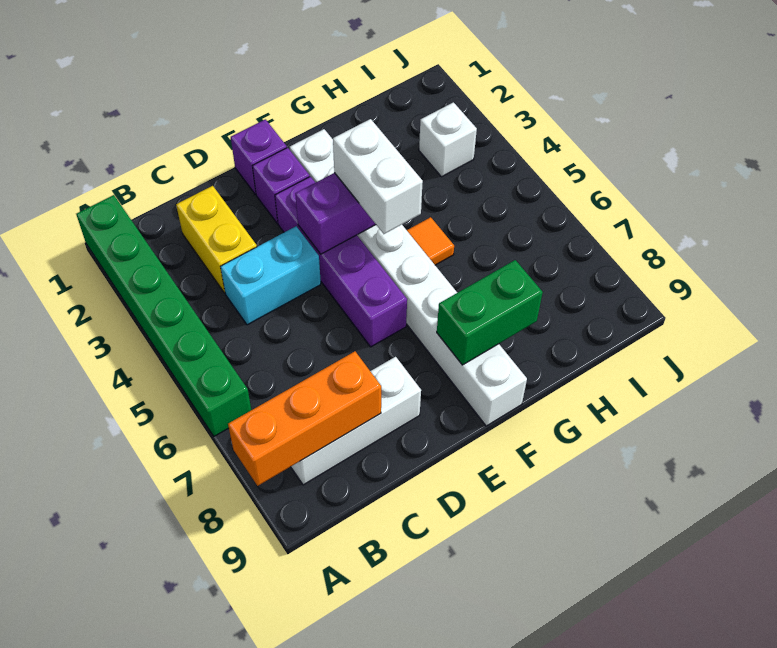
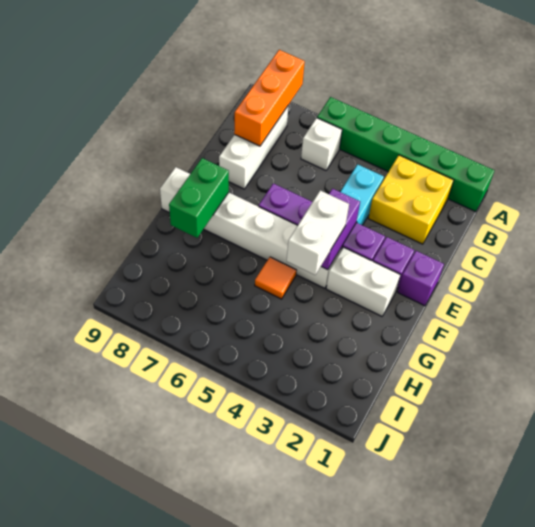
yellow 1x2 brick [176,186,257,293] -> yellow 2x2 brick [368,155,454,244]
white 1x2 brick [333,119,423,234] -> white 1x2 brick turned to [287,190,349,275]
white 1x1 brick [419,102,477,177] -> white 1x1 brick moved to [301,118,342,170]

